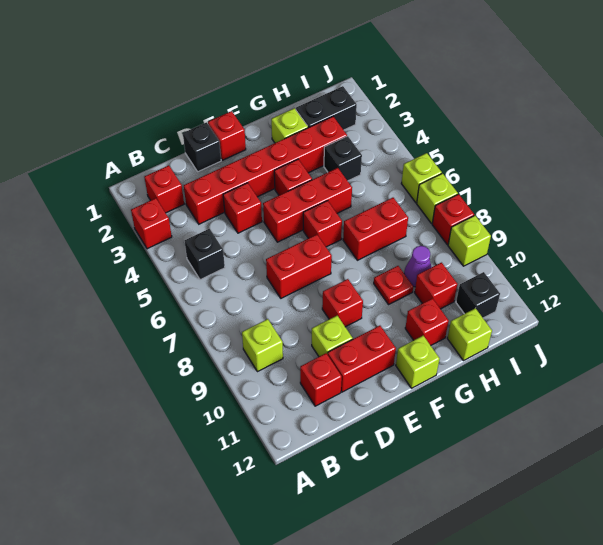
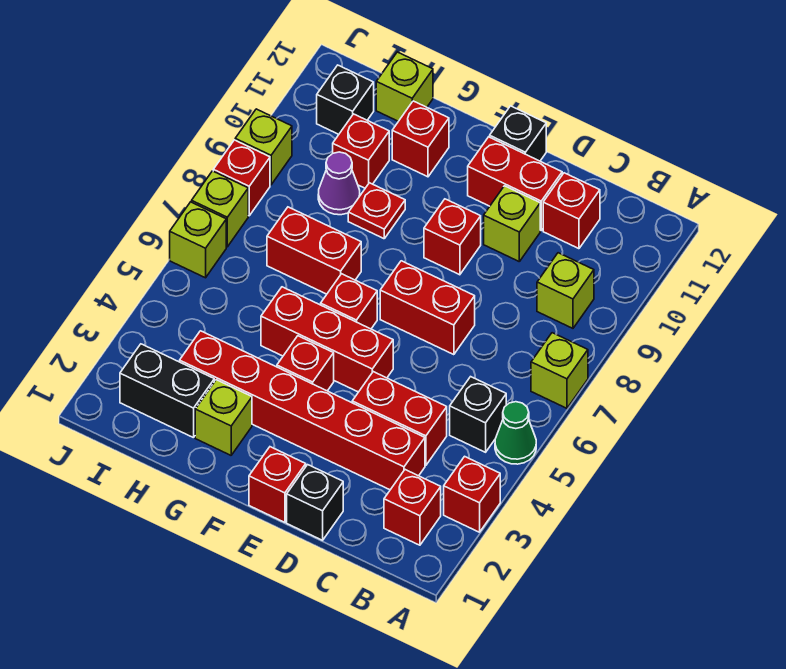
none -> green 1x1 cone [495,402,536,464]
red 1x1 brick [223,183,262,233] -> red 1x2 brick [352,372,447,465]
lime 1x1 brick [396,336,440,388] -> lime 1x1 brick moved to [531,333,588,408]
black 1x1 brick [324,136,362,181] -> black 1x1 brick moved to [490,106,546,161]

